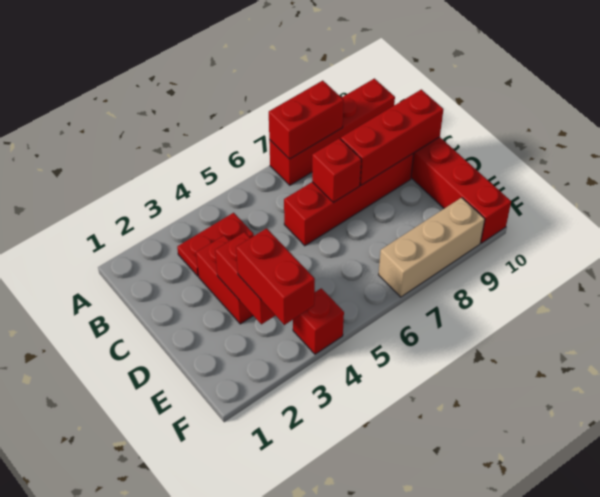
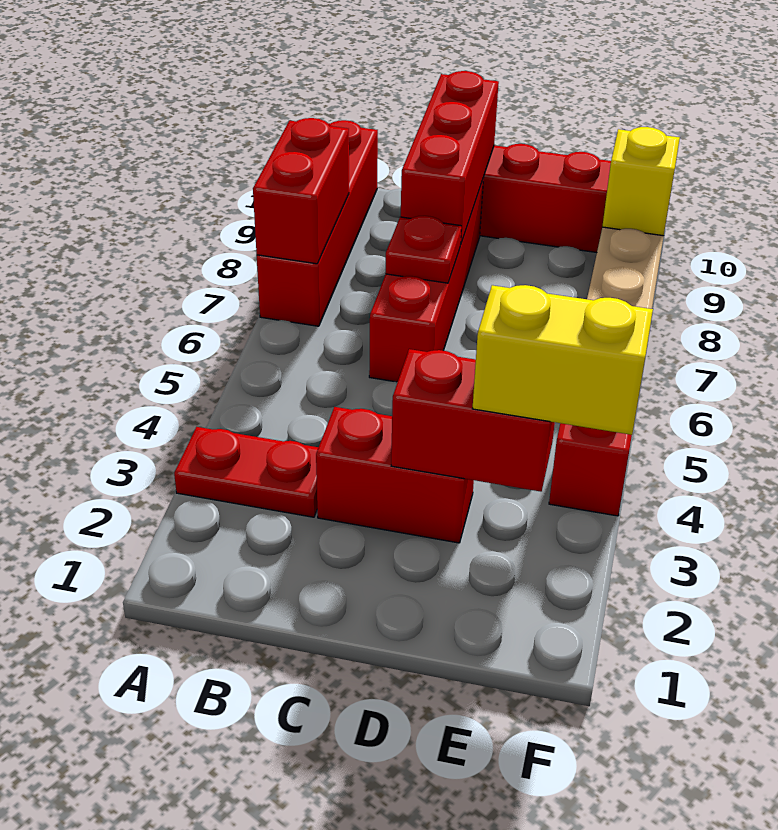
red 1x2 plate [177,213,254,276] -> red 1x2 plate turned to [174,427,318,517]
red 1x1 brick [312,138,361,203] -> red 1x1 plate [385,216,461,283]
red 1x2 brick [236,228,315,325] -> yellow 1x2 brick [472,285,653,435]
none -> yellow 1x1 brick [602,127,680,236]

